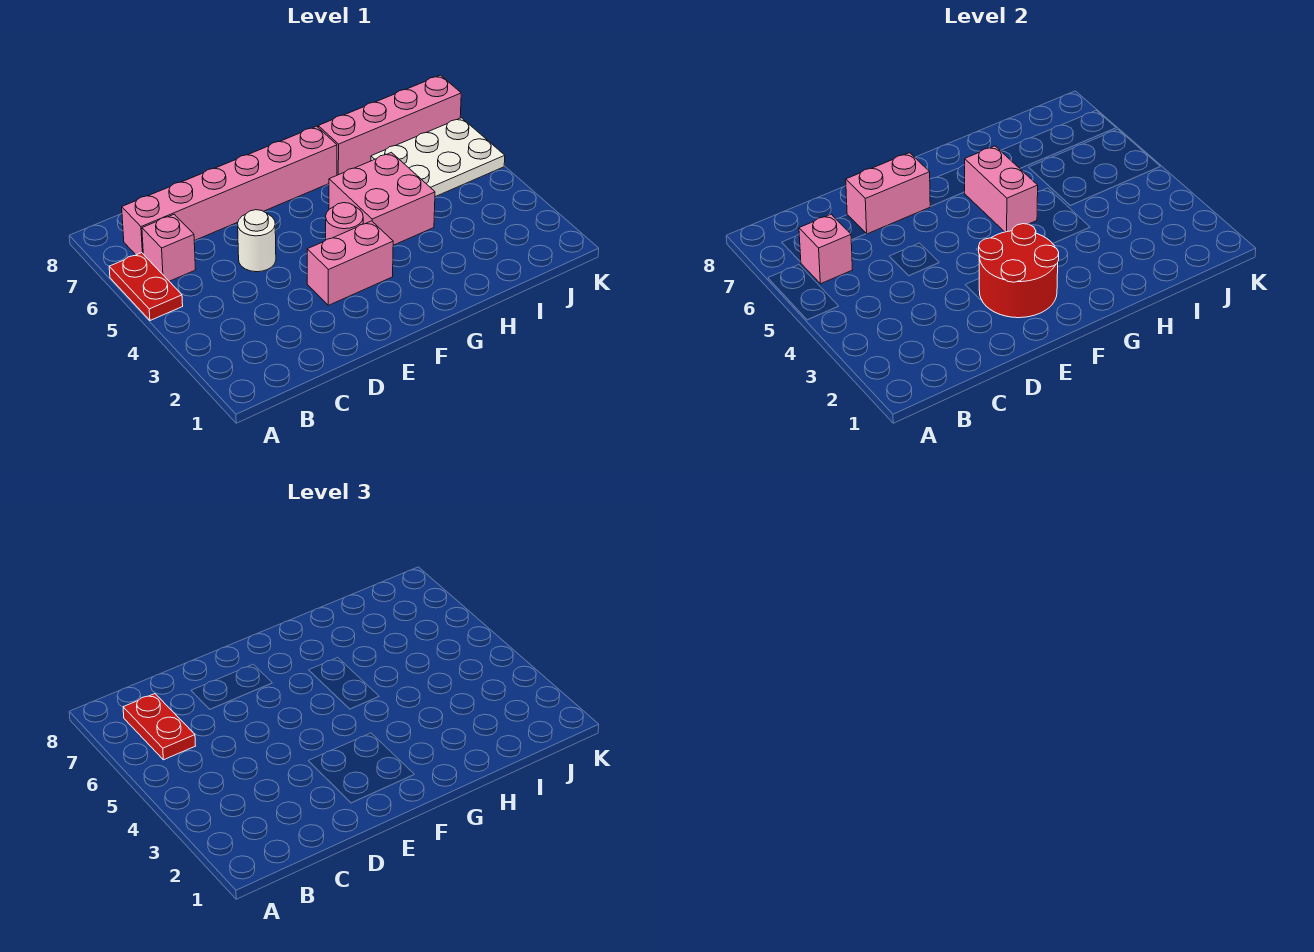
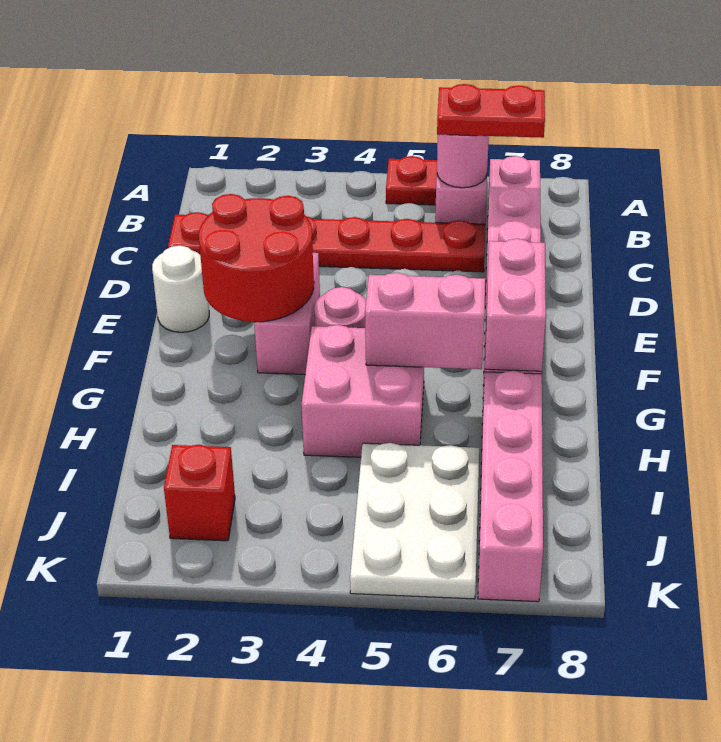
pink 1x1 brick [799,214,853,284] -> pink 1x1 round brick [437,135,489,188]
none -> red 1x6 plate [168,212,485,272]
white 1x1 round brick [238,210,276,272] -> white 1x1 round brick moved to [152,246,209,332]
pink 1x2 brick [846,153,931,234] -> pink 1x2 brick moved to [485,239,546,371]
none -> red 1x1 brick [164,445,235,541]

